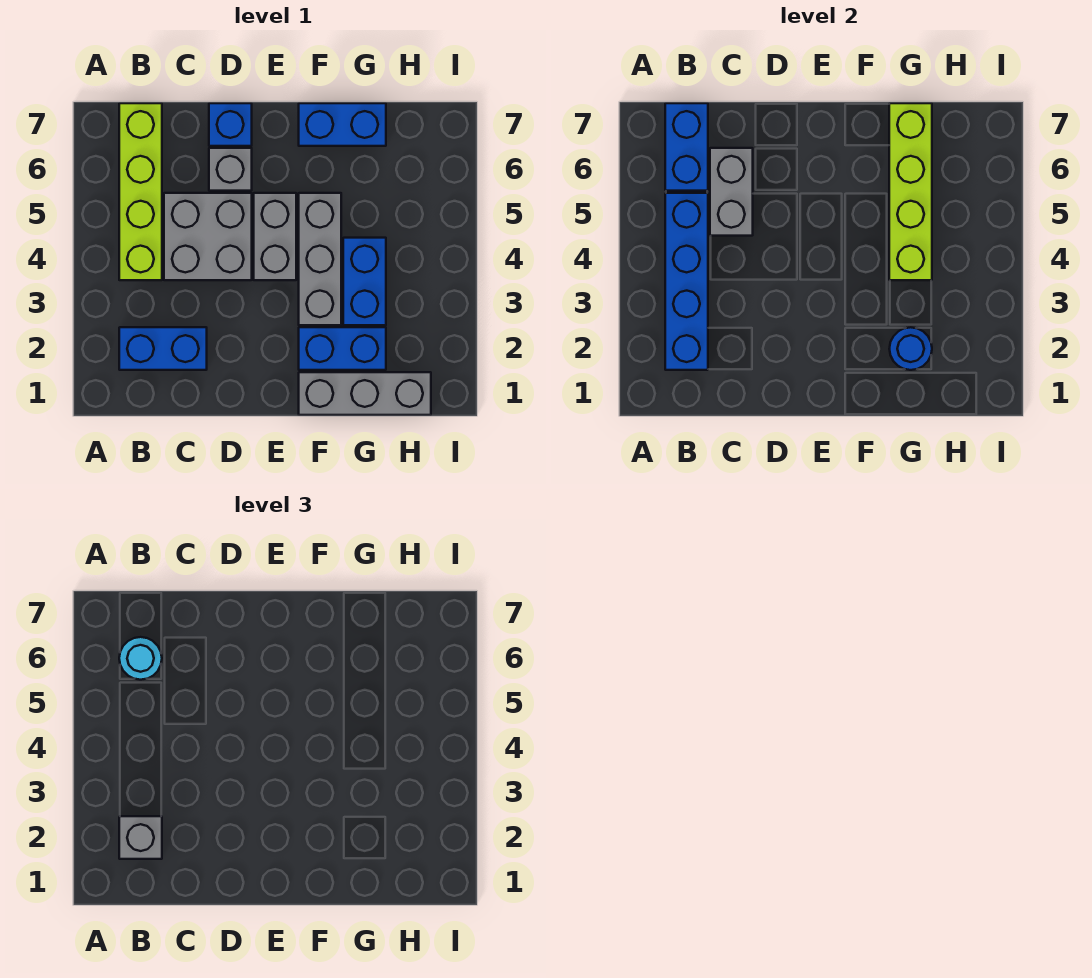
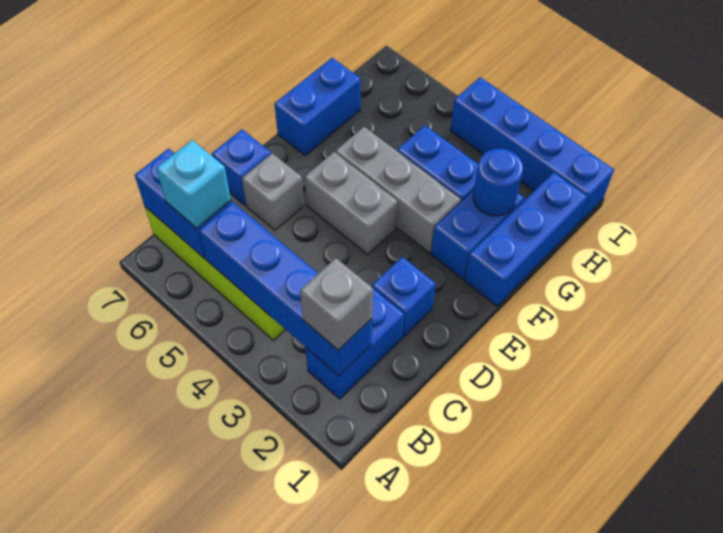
cyan 1x1 round brick [119,637,162,680] -> cyan 1x1 brick [156,140,231,228]
grey 2x2 brick [164,193,252,280] -> none
grey 1x2 brick [710,148,753,236] -> none
none -> blue 1x1 brick [372,257,436,337]
grey 1x3 brick [299,372,431,415] -> blue 1x3 brick [464,172,587,306]
lime 1x4 brick [889,103,932,280] -> none
none -> blue 1x4 brick [450,77,614,223]

